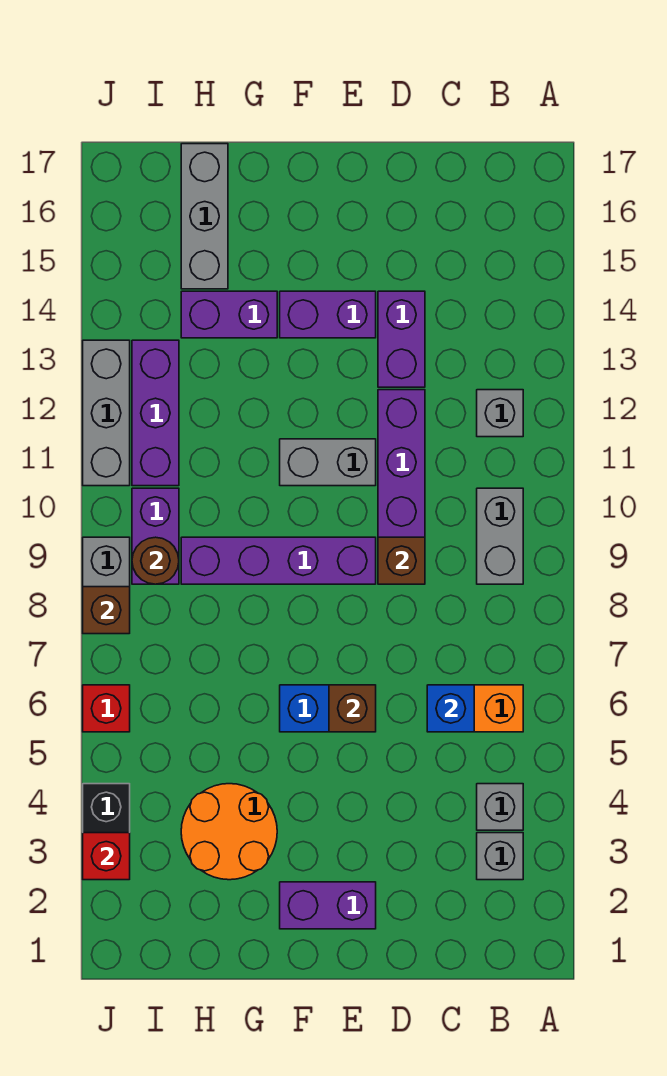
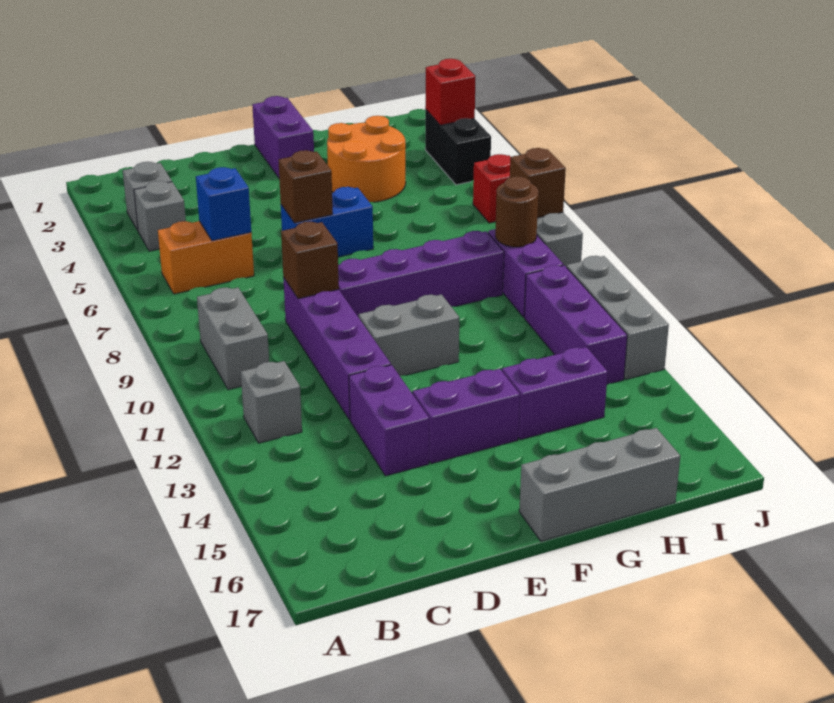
purple 1x2 brick [280,882,376,929] -> purple 1x2 brick turned to [252,96,314,178]
grey 1x3 brick [181,144,228,289] -> grey 1x3 brick turned to [519,428,680,541]

